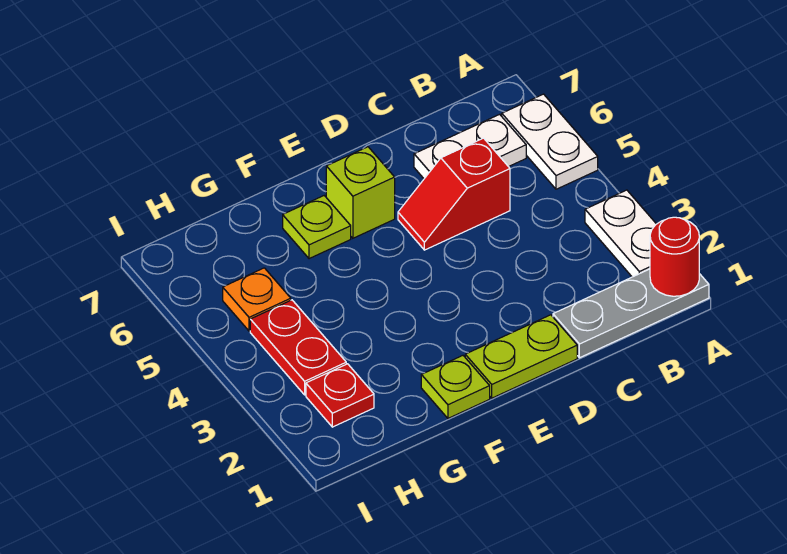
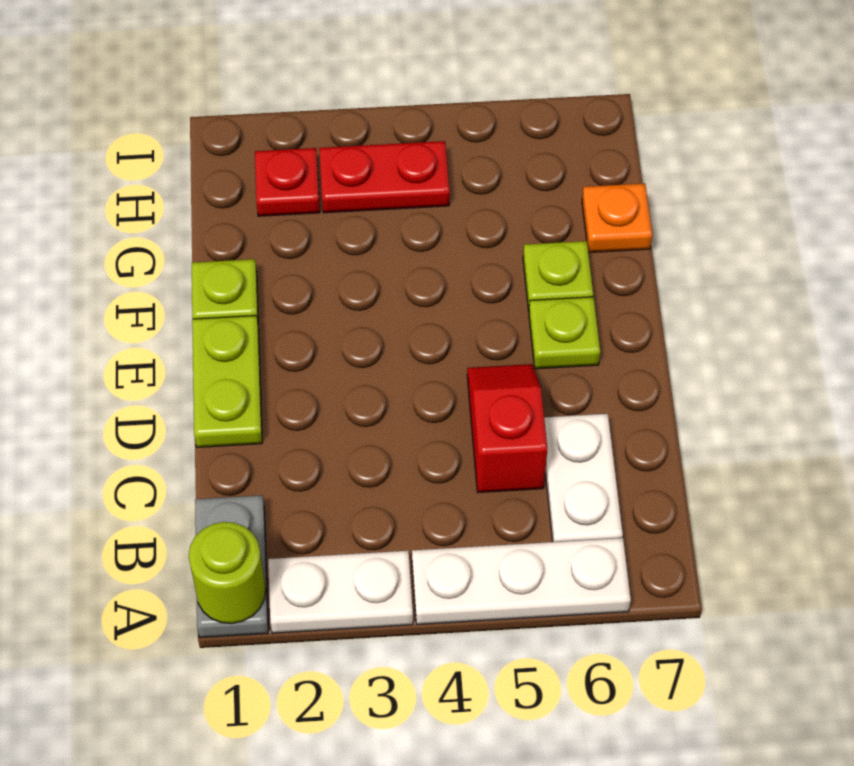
grey 1x3 plate [553,269,709,358] -> grey 1x2 plate [195,495,268,638]
red 1x1 round brick [650,217,699,296] -> lime 1x1 round brick [189,522,266,623]
white 1x2 plate [502,94,598,189] -> white 1x3 plate [412,538,631,625]
lime 1x1 brick [326,147,395,238] -> lime 1x1 plate [529,297,600,369]
orange 1x1 plate [223,268,291,331] -> orange 1x1 plate moved to [582,183,652,253]

